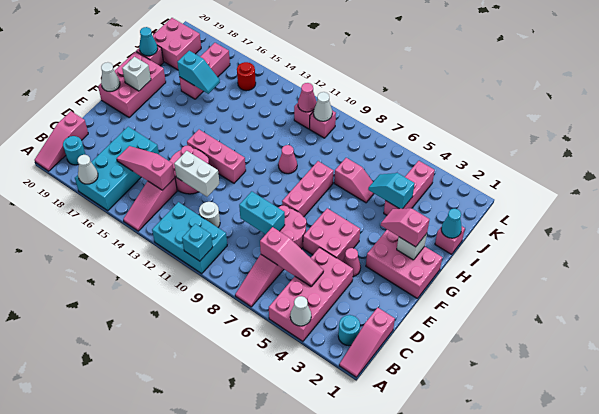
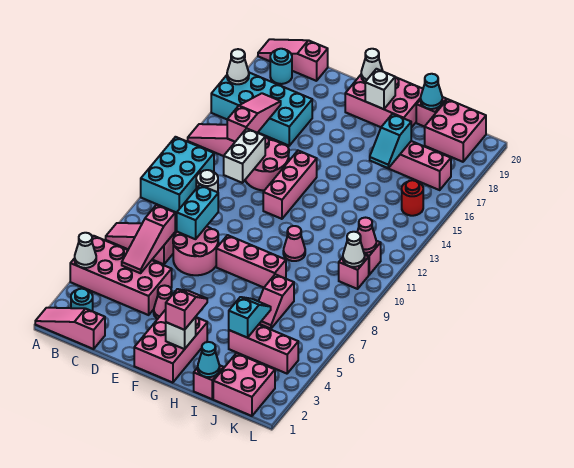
cyan 1x1 brick [182,224,213,261] -> none
pink 2x2 brick [303,208,360,261] -> pink 2x2 brick moved to [213,353,275,416]

